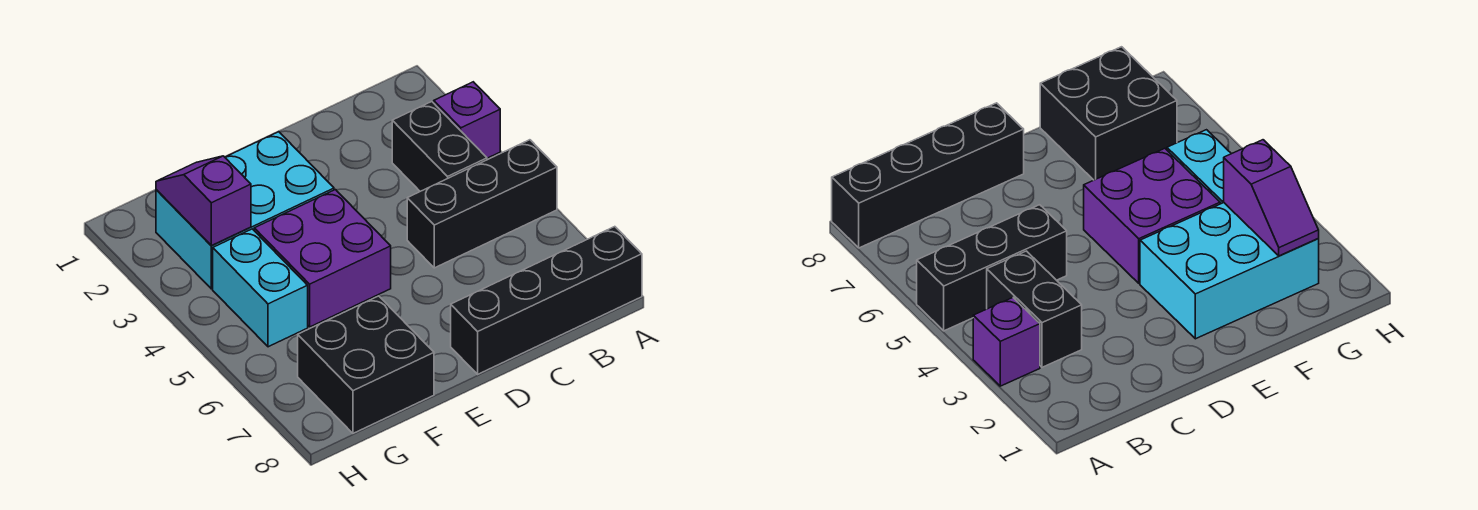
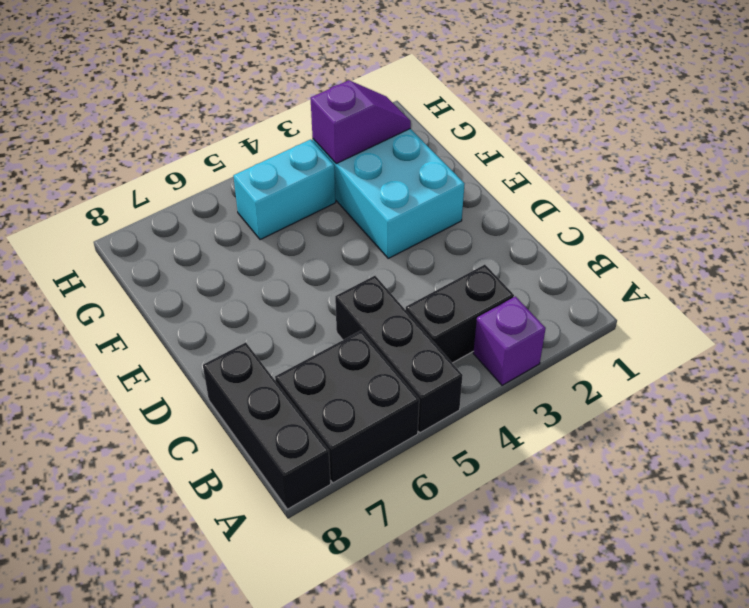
black 1x4 brick [451,227,642,374] -> black 1x3 brick [203,342,331,509]
purple 2x2 brick [254,190,391,327] -> none
black 2x2 brick [298,296,434,433] -> black 2x2 brick moved to [275,331,419,483]

